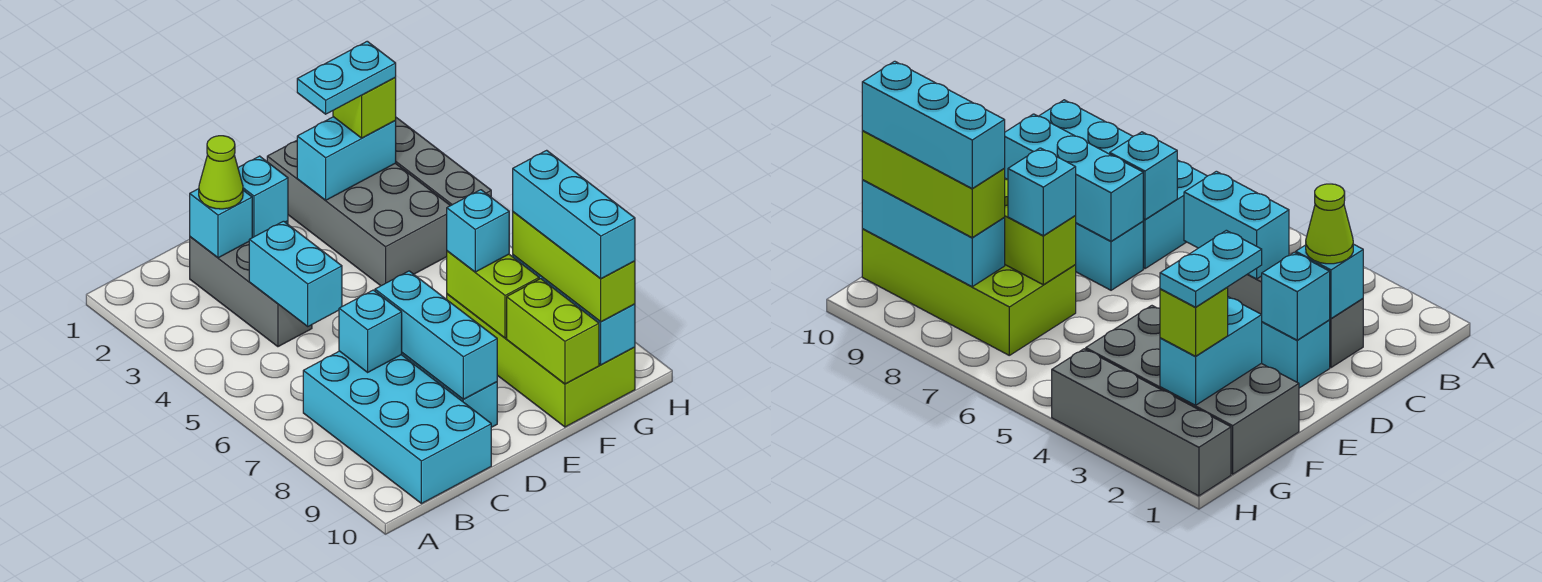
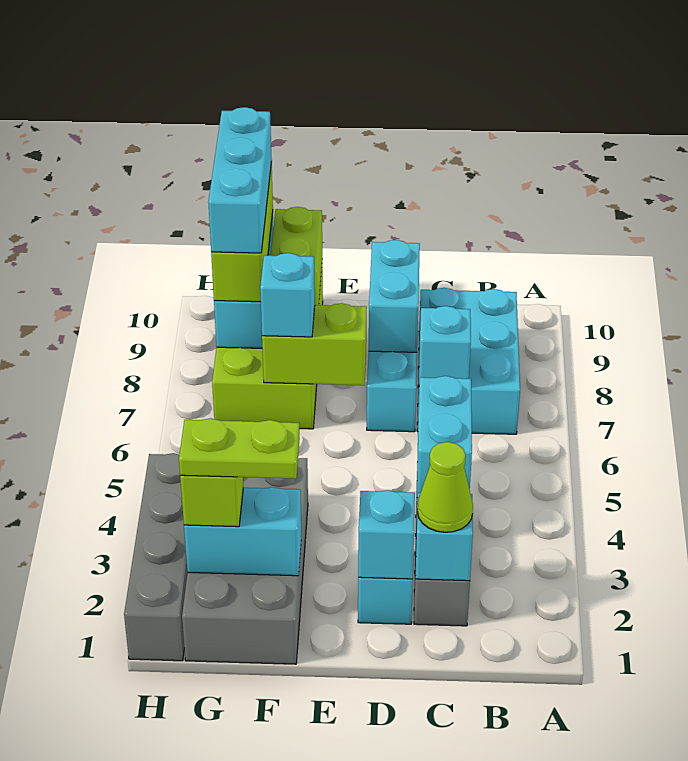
cyan 2x4 brick [303,351,491,504] -> cyan 2x3 brick [417,288,520,434]
cyan 1x3 brick [375,271,497,399] -> cyan 1x2 brick [369,240,420,352]
cyan 1x2 plate [297,41,396,114] -> lime 1x2 plate [179,418,300,479]
lime 1x2 brick [447,251,539,338] -> lime 1x2 brick turned to [262,303,367,385]

